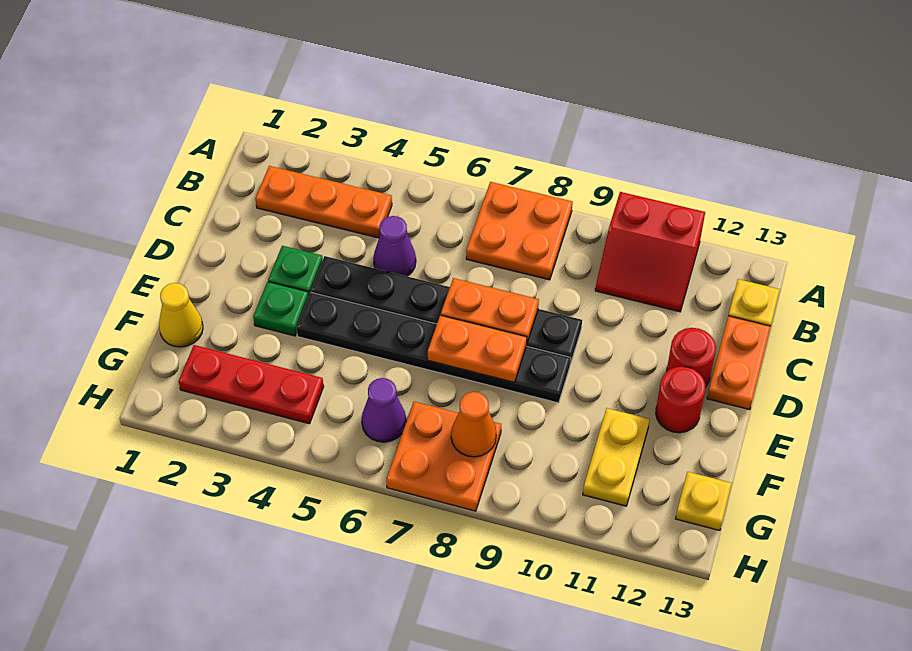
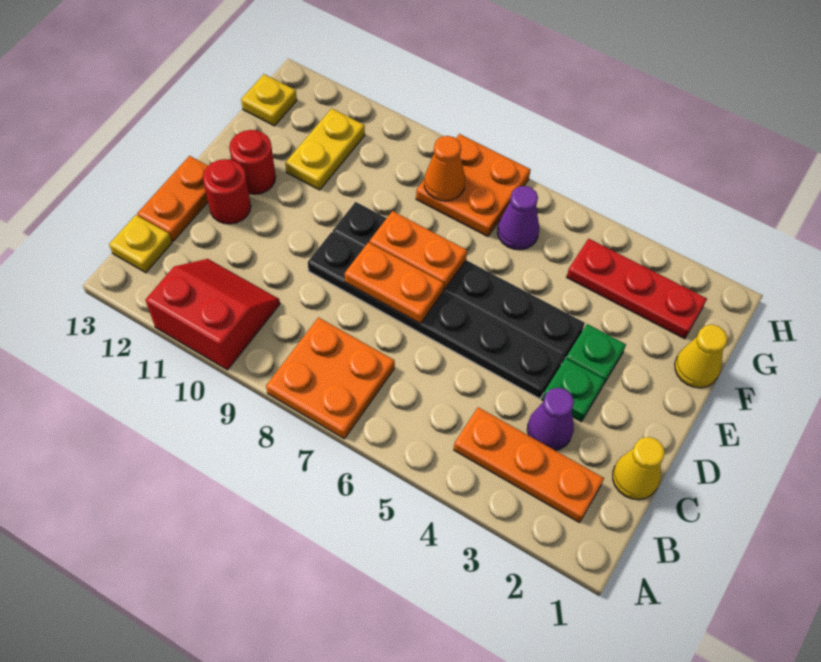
none -> yellow 1x1 cone [613,437,665,500]
purple 1x1 cone [373,216,416,276] -> purple 1x1 cone moved to [527,388,574,451]

